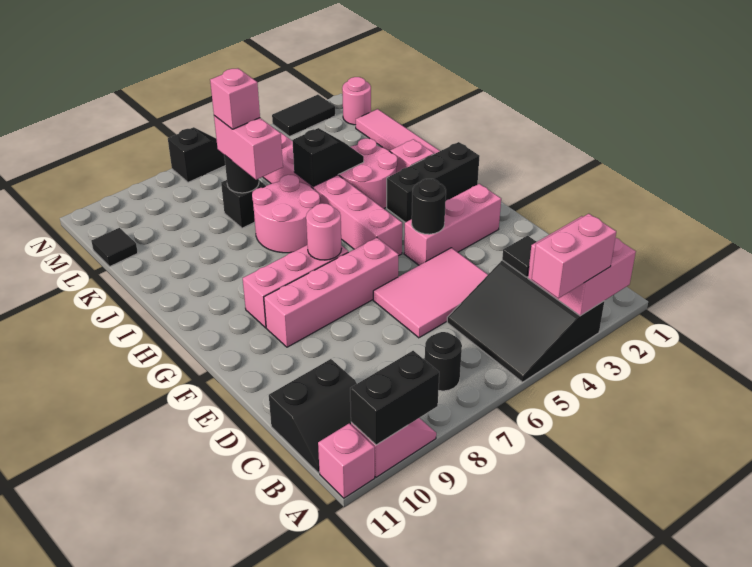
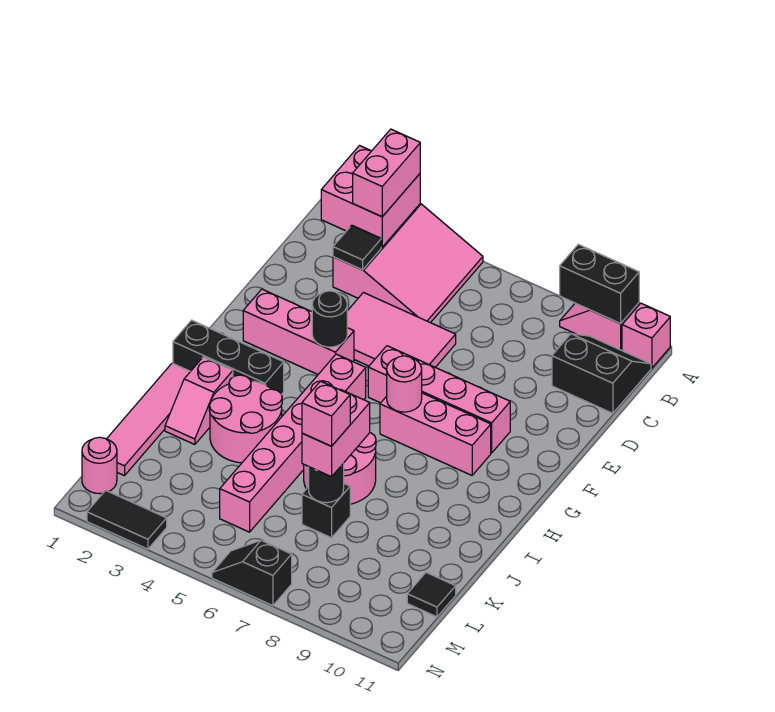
black 3x3 slope [447,260,604,382] -> pink 3x3 slope [333,204,483,323]
pink 1x2 brick [532,214,616,298] -> pink 1x2 brick turned to [353,129,420,217]
black 1x1 round brick [425,332,462,391] -> none
black 1x2 slope [292,128,364,186] -> none

